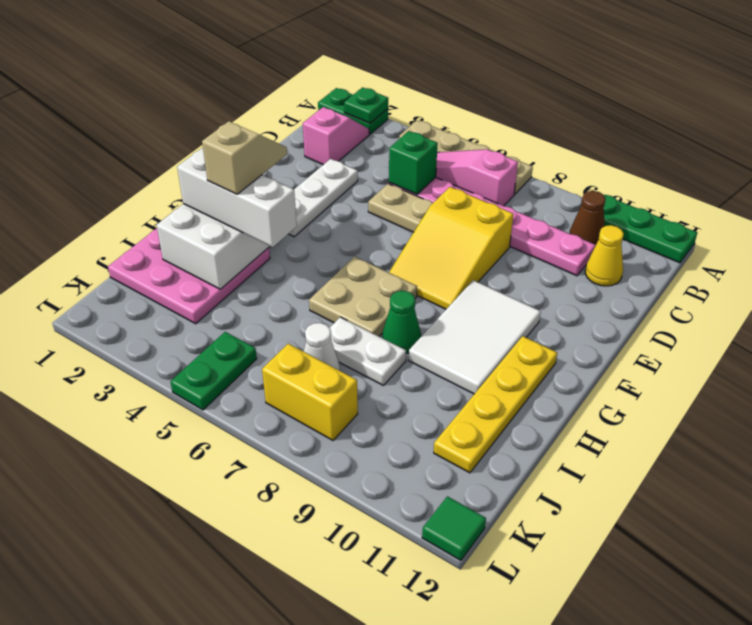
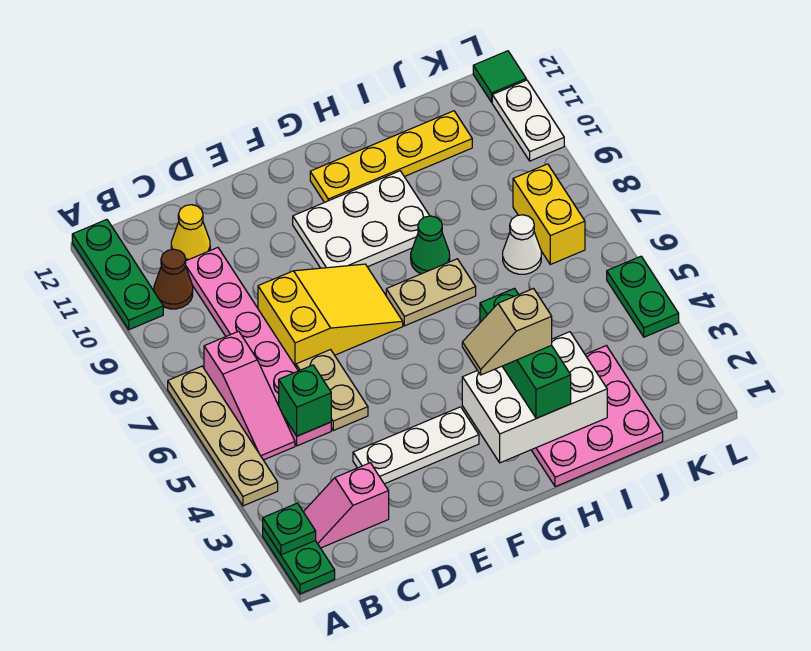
white 2x3 tile [409,280,541,394] -> white 2x3 plate [293,171,429,268]
tan 2x2 plate [309,257,417,336] -> tan 1x2 plate [386,259,476,326]
white 1x3 brick [177,148,297,247] -> green 1x3 brick [480,288,571,418]
white 1x2 plate [330,317,406,385] -> white 1x2 plate moved to [492,80,564,161]
green 1x2 plate [171,332,257,410] -> green 1x2 plate turned to [607,256,679,337]

